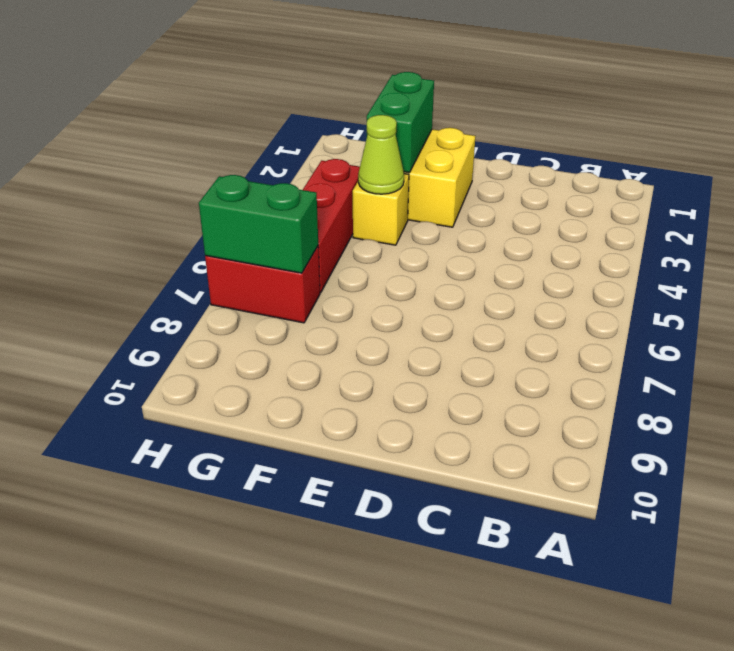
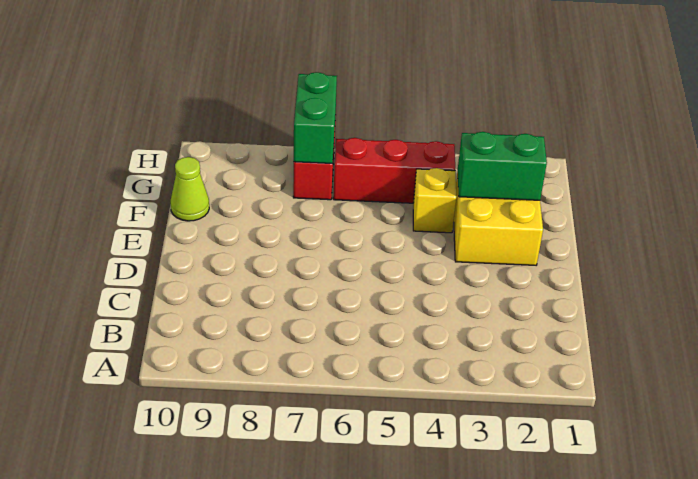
lime 1x1 cone [358,115,404,194] -> lime 1x1 cone moved to [170,157,209,221]

